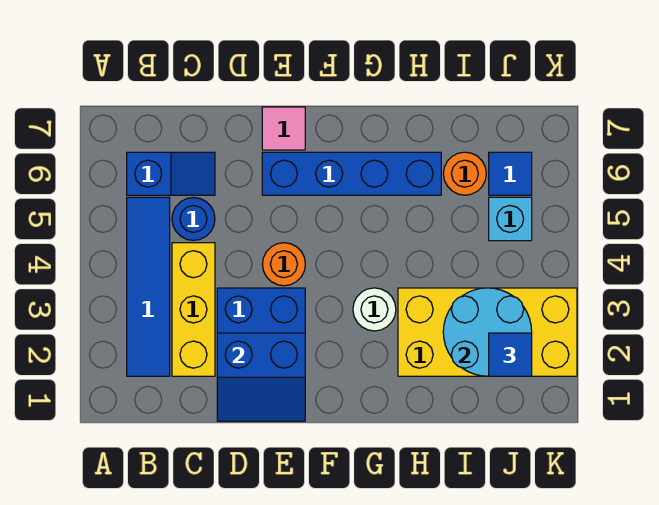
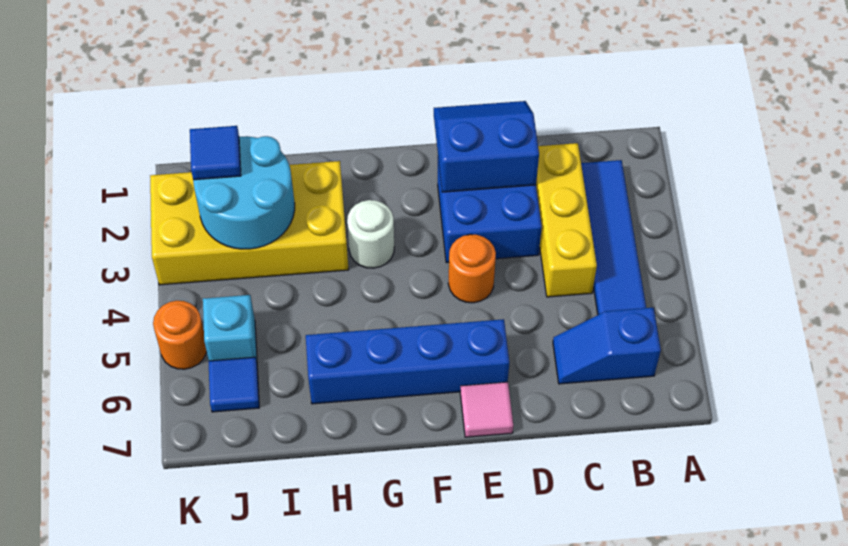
blue 1x1 round brick [172,198,215,240] -> none
orange 1x1 round brick [443,152,486,195] -> orange 1x1 round brick moved to [153,301,207,369]

